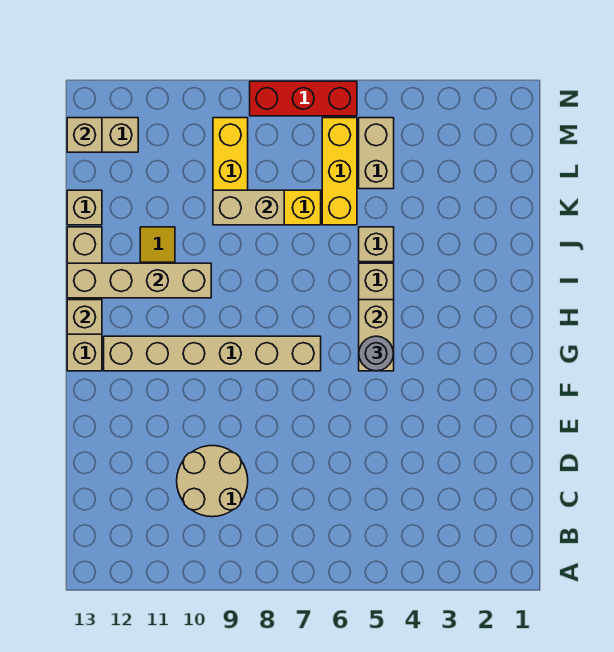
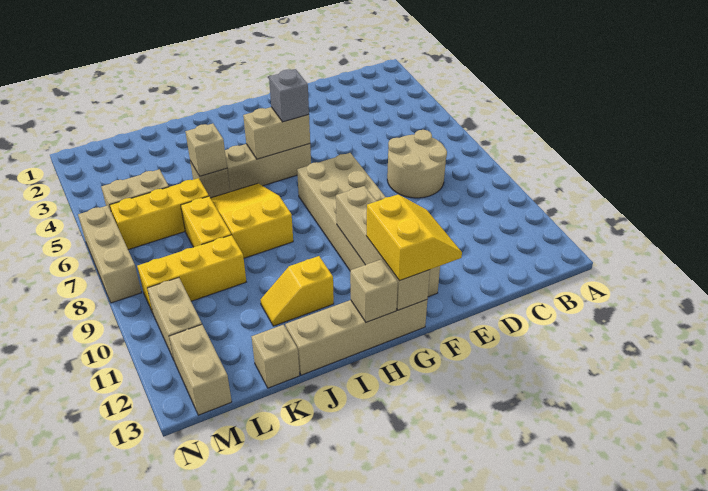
tan 2x2 round brick [177,446,248,517] -> tan 2x2 round brick moved to [387,130,447,198]
none -> yellow 2x2 slope [366,195,462,281]
grey 1x1 round brick [359,336,393,371] -> grey 1x1 brick [269,69,309,122]
tan 1x6 brick [104,336,321,371] -> tan 2x6 brick [297,153,440,297]
none -> yellow 2x3 slope [211,183,293,258]
tan 1x4 brick [67,263,211,298] -> tan 1x4 brick moved to [336,186,430,310]
tan 1x2 brick [213,190,284,225] -> tan 1x2 brick moved to [147,278,202,362]
tan 1x1 brick [67,118,102,152] -> tan 1x1 brick moved to [185,124,227,176]
red 1x3 brick [250,81,357,116] -> tan 1x3 brick [78,205,142,303]

